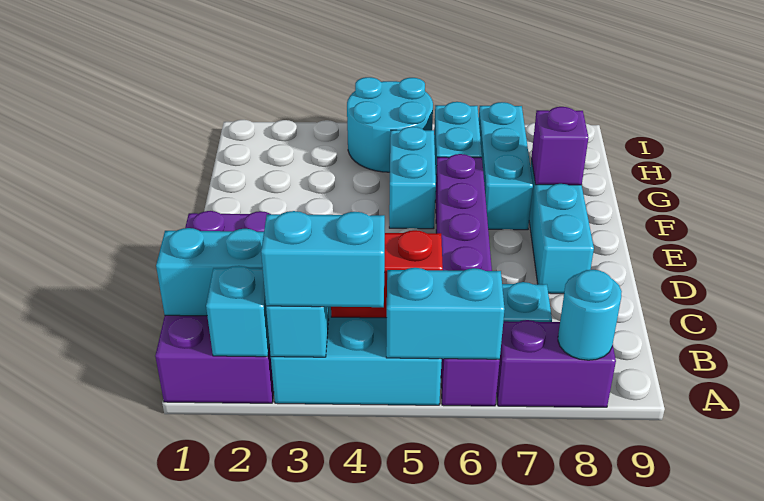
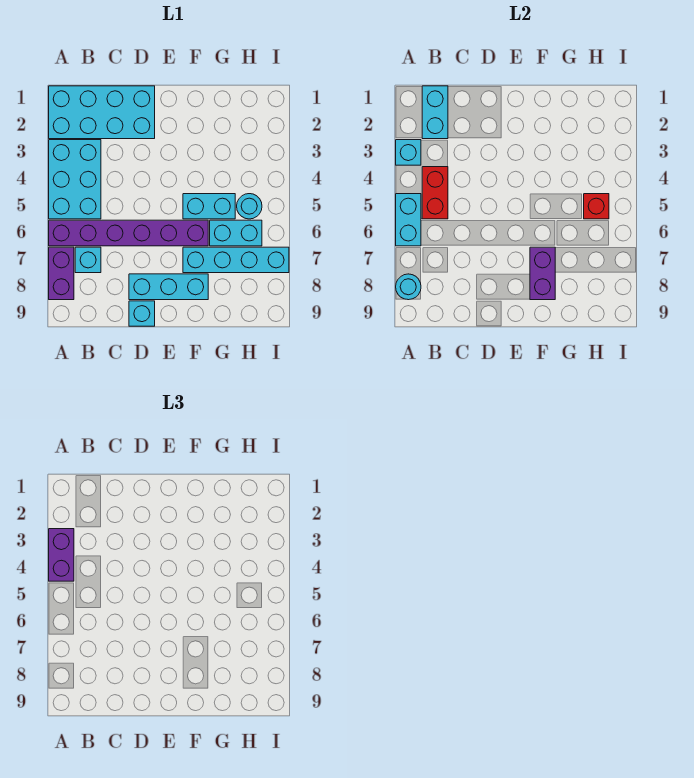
purple 2x4 brick [155,211,274,403] -> cyan 2x4 brick [49,86,155,139]
cyan 1x1 brick [206,266,270,357] -> cyan 1x1 brick moved to [129,301,155,326]
cyan 1x2 brick [261,211,385,307] -> purple 1x2 brick [49,529,74,581]
cyan 1x3 brick [479,102,533,230] -> cyan 1x4 brick [183,247,289,273]
purple 1x1 brick [531,107,588,185] -> purple 1x2 brick [530,247,555,300]
cyan 2x2 round brick [347,77,433,172] -> cyan 1x1 round brick [237,194,262,219]
none -> red 1x1 brick [584,194,609,219]

